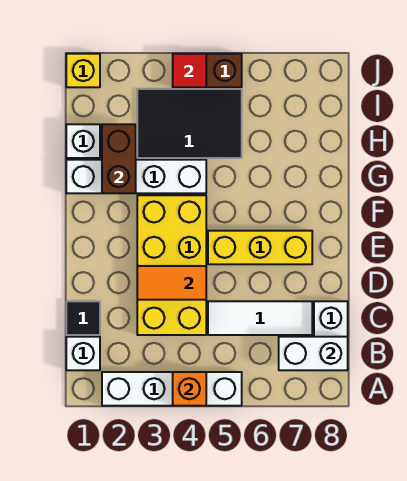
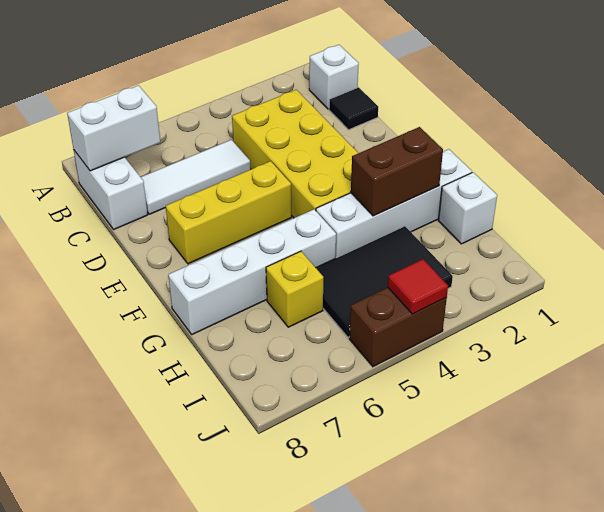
white 1x4 brick [102,372,242,406] -> white 1x4 brick moved to [168,209,336,334]
orange 1x1 brick [173,372,206,406] -> none
orange 1x2 tile [137,266,206,300] -> none
brown 1x2 brick [102,124,136,193] -> brown 1x2 brick turned to [351,127,443,216]
yellow 1x1 brick [66,54,100,87] -> yellow 1x1 brick moved to [266,251,323,327]

